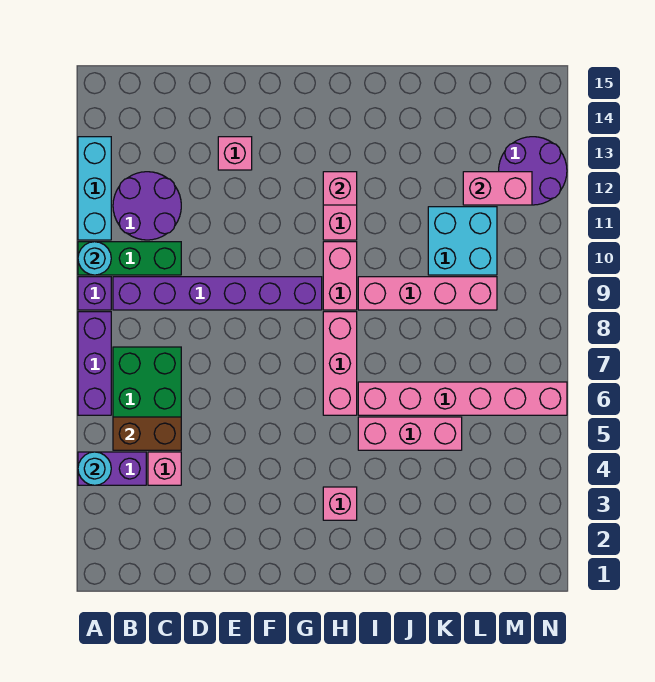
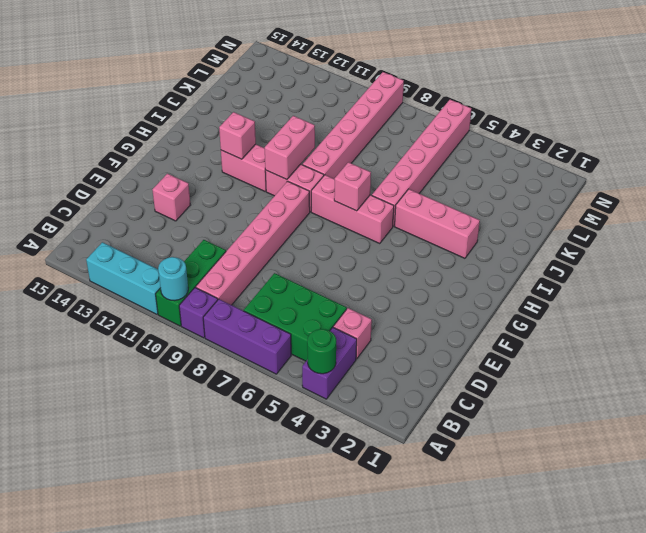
cyan 1x1 round brick [78,452,111,485] -> green 1x1 round brick [307,329,336,374]
brown 1x2 brick [113,417,181,450] -> none
purple 1x6 brick [113,277,322,310] -> pink 1x6 brick [196,181,310,305]
purple 2x2 round brick [113,172,181,240] -> none
pink 1x1 brick [323,487,357,520] -> pink 1x1 brick moved to [334,162,371,211]
pink 1x3 brick [358,417,462,450] -> pink 1x3 brick turned to [395,189,480,258]
pink 1x4 brick [358,277,497,310] -> pink 1x6 brick [303,72,404,179]
cyan 2x2 brick [428,207,497,275] -> none
pink 1x2 brick [463,172,532,205] -> pink 1x2 brick moved to [265,116,315,180]
purple 2x2 round brick [499,137,567,205] -> none

